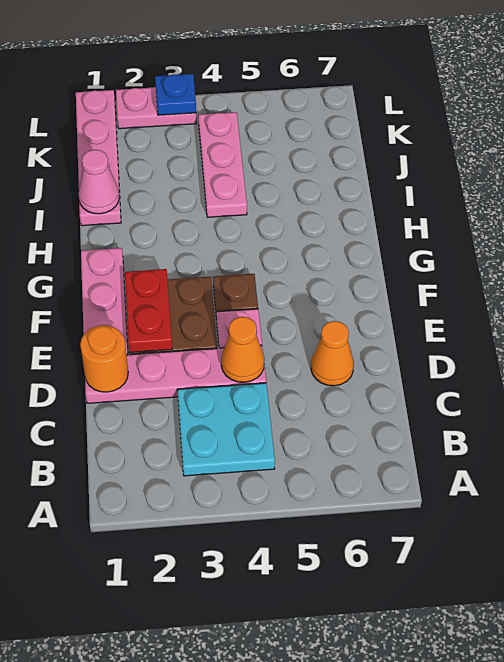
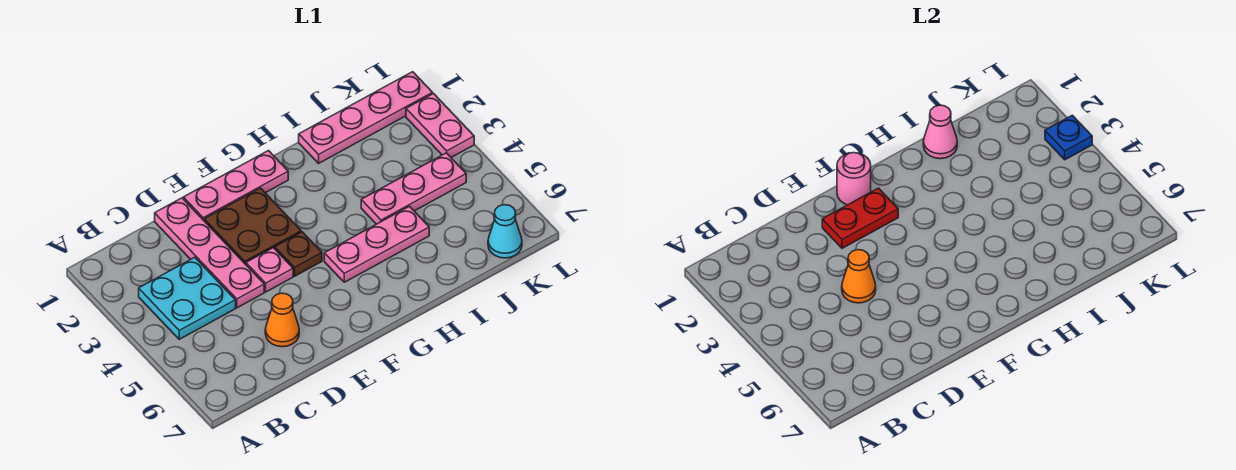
orange 1x1 round brick [80,325,128,392] -> none
none -> pink 1x1 round brick [837,153,871,205]
none -> pink 1x3 plate [324,206,429,282]
none -> cyan 1x1 cone [488,205,522,258]

